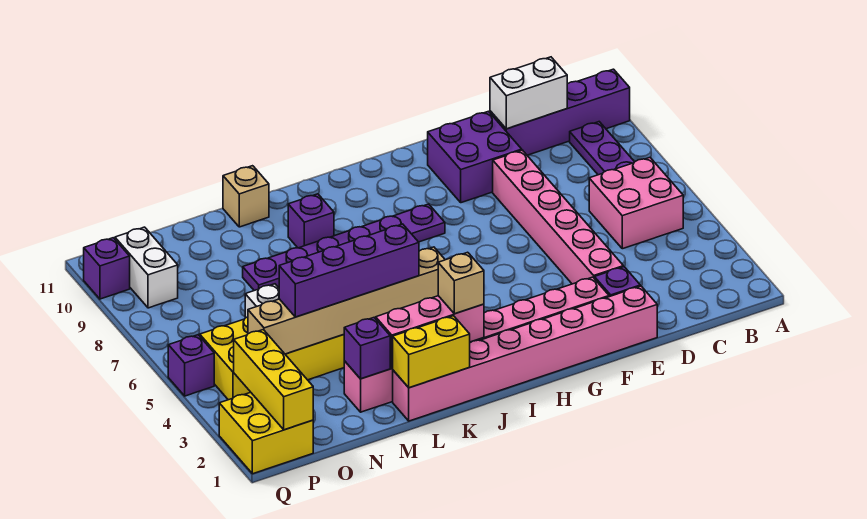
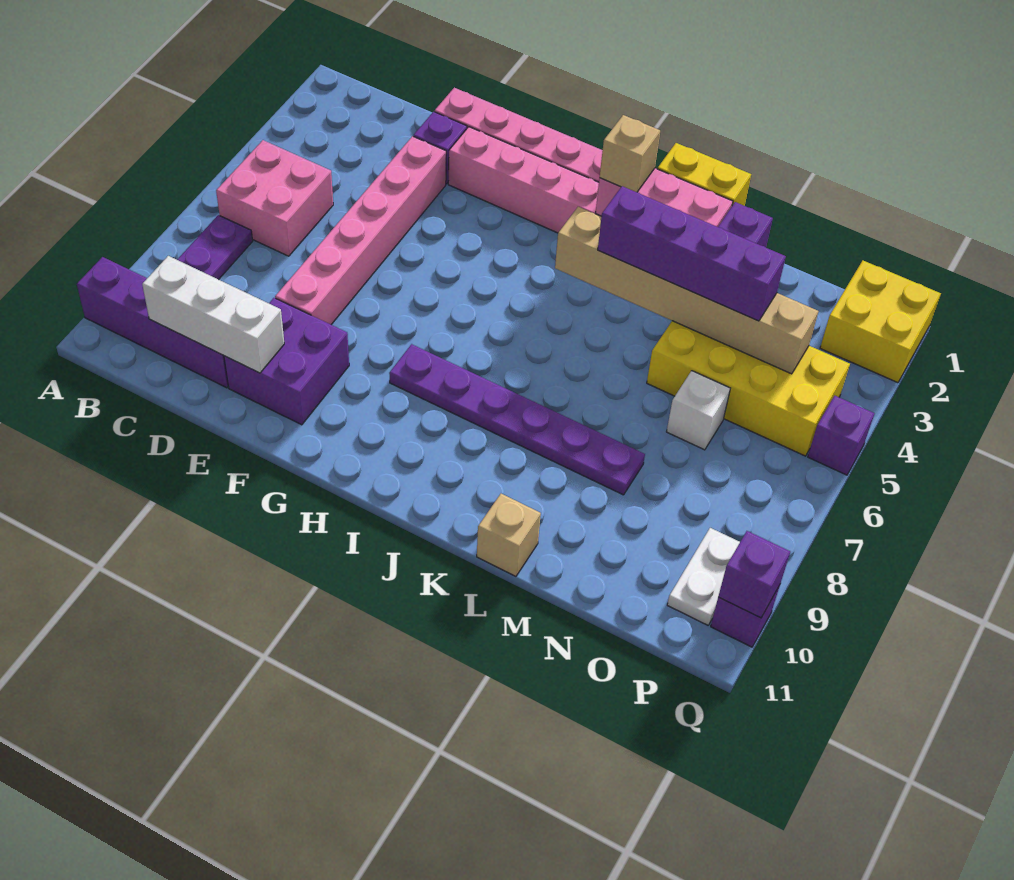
white 1x2 brick [490,57,567,129] -> white 1x3 brick [142,256,284,373]
purple 1x1 brick [288,194,334,248] -> purple 1x1 brick moved to [718,531,790,618]
yellow 1x3 brick [234,330,313,430] -> none
white 1x2 brick [115,227,178,308] -> white 1x2 plate [667,528,740,625]

